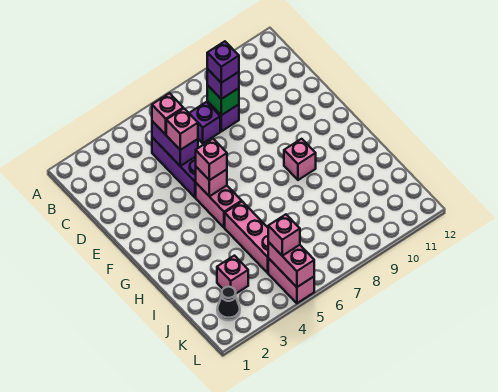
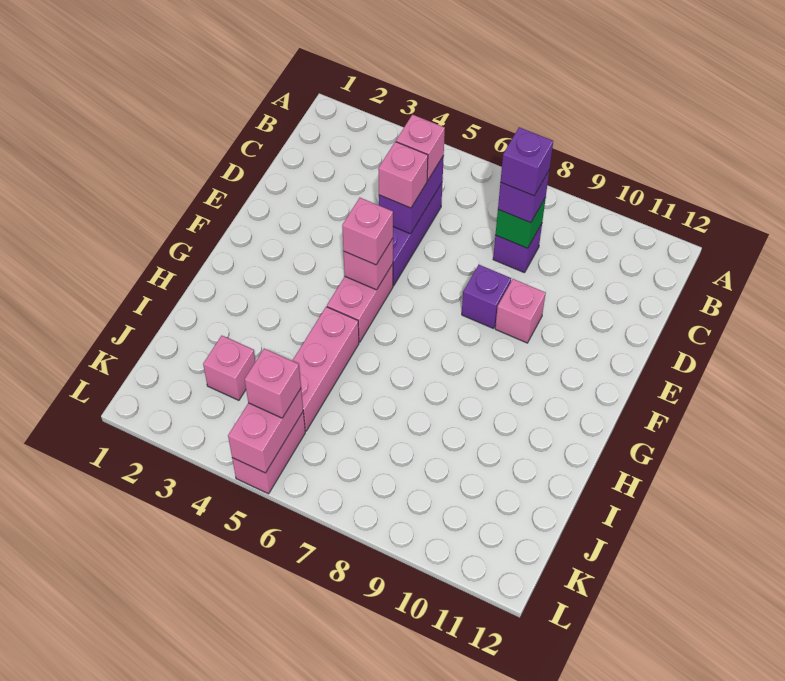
purple 1x1 brick [189,102,220,143] -> purple 1x1 brick moved to [462,264,511,329]
pink 1x1 brick [284,139,316,180] -> pink 1x1 brick moved to [495,279,546,343]
black 1x1 cone [217,287,240,320] -> none

